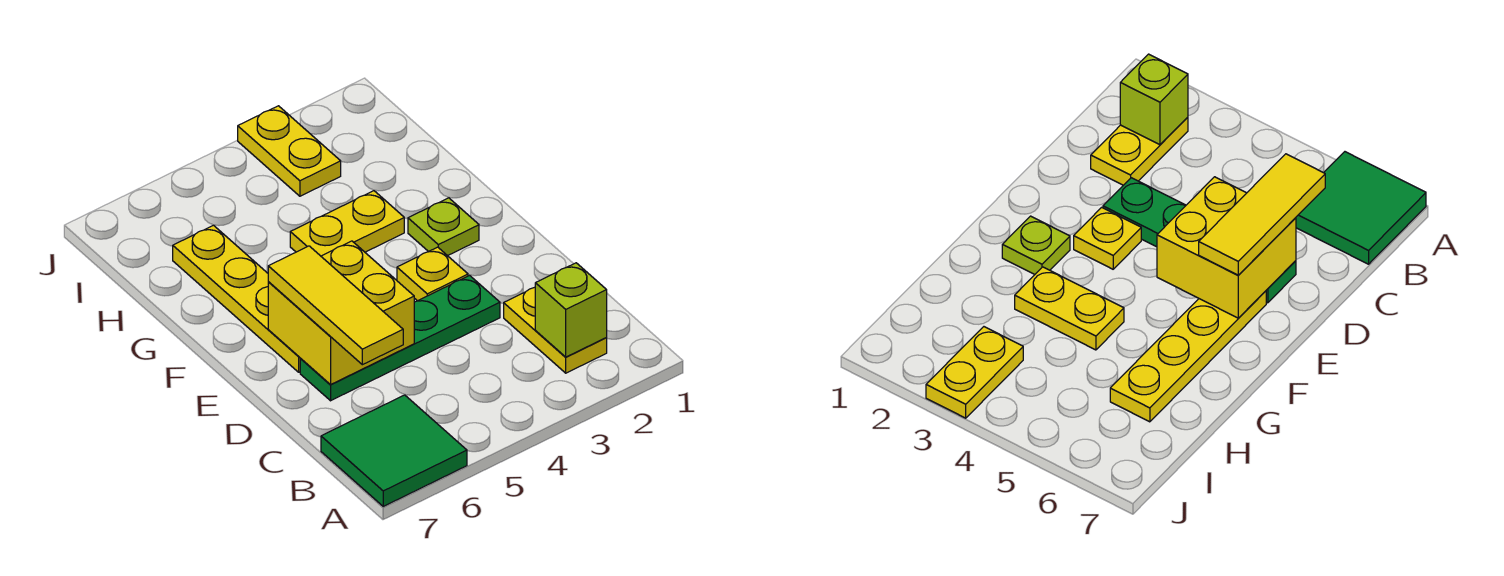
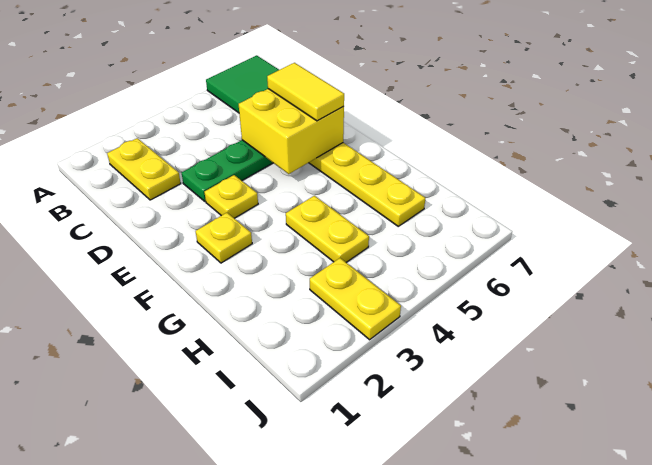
lime 1x1 brick [535,263,607,357] -> none
yellow 1x3 tile [268,246,403,365] -> yellow 1x2 tile [267,63,344,121]
lime 1x1 plate [408,198,479,256] -> yellow 1x1 plate [196,213,252,263]
yellow 1x2 plate [290,191,404,256] -> yellow 1x2 plate turned to [286,196,369,262]

